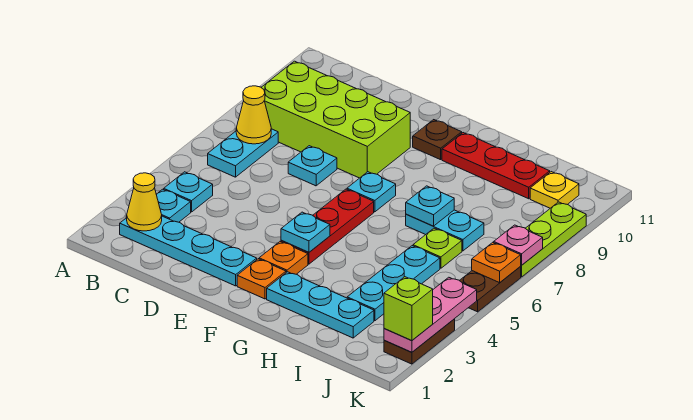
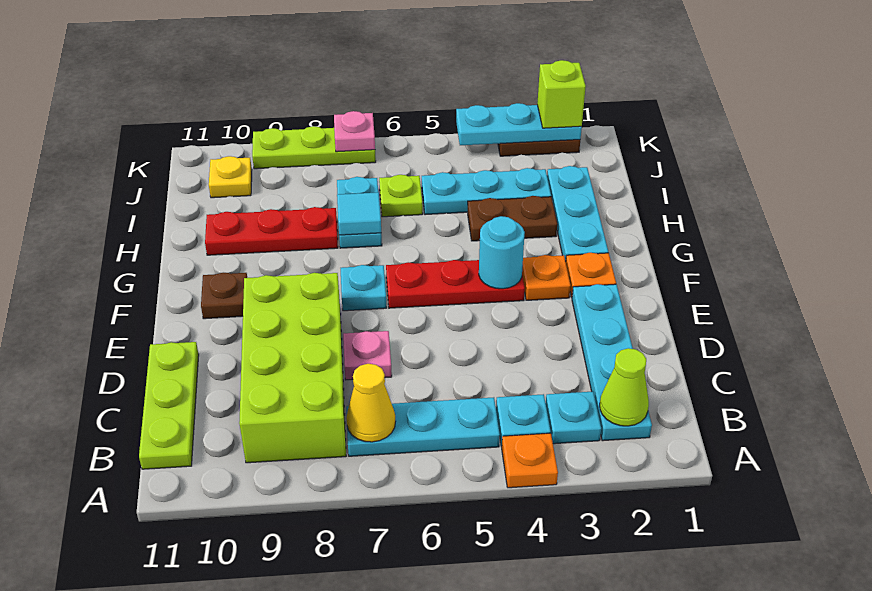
yellow 1x1 cone [127,173,162,231] -> lime 1x1 cone [600,348,649,426]
cyan 1x2 plate [208,129,278,177] -> cyan 1x3 plate [346,397,500,456]
none -> lime 1x3 plate [139,342,199,469]
cyan 1x1 plate [288,146,337,186] -> pink 1x1 plate [343,331,392,380]
cyan 1x1 plate [281,212,330,252] -> cyan 1x1 round brick [479,216,525,289]
red 1x3 plate [442,133,550,199] -> red 1x3 plate turned to [205,207,338,255]
cyan 1x1 plate [406,186,454,226] -> cyan 1x1 tile [337,192,381,235]
pink 1x3 plate [384,277,477,352] -> cyan 1x3 plate [456,103,582,145]
brown 1x2 plate [459,267,521,312] -> brown 1x2 plate moved to [468,196,557,241]
orange 1x1 plate [472,242,521,283] -> orange 1x1 plate moved to [502,433,558,488]

